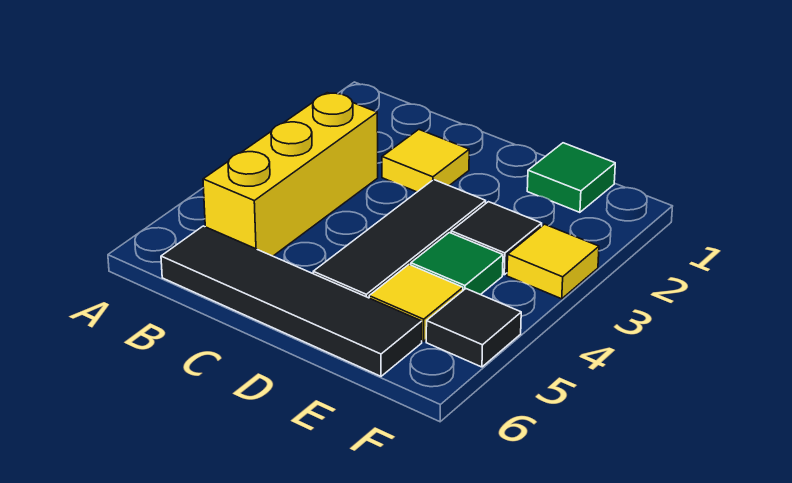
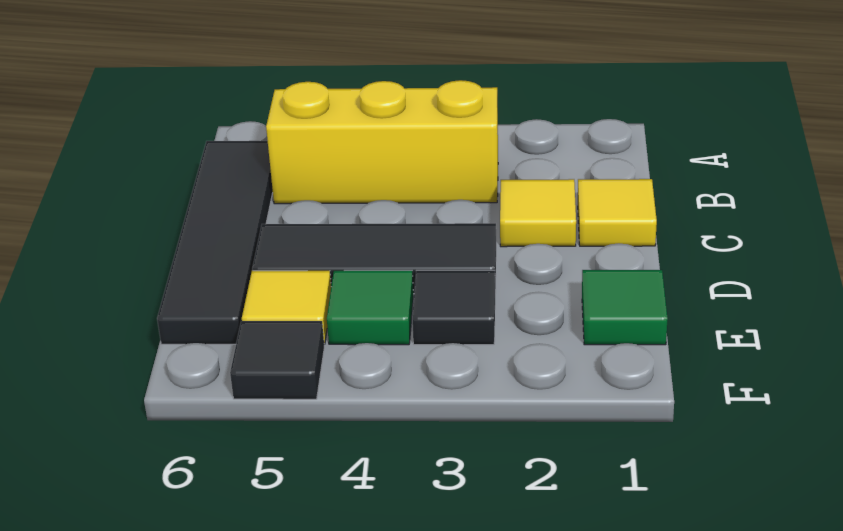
yellow 1x1 tile [507,224,599,299] -> yellow 1x1 tile moved to [578,179,657,246]

